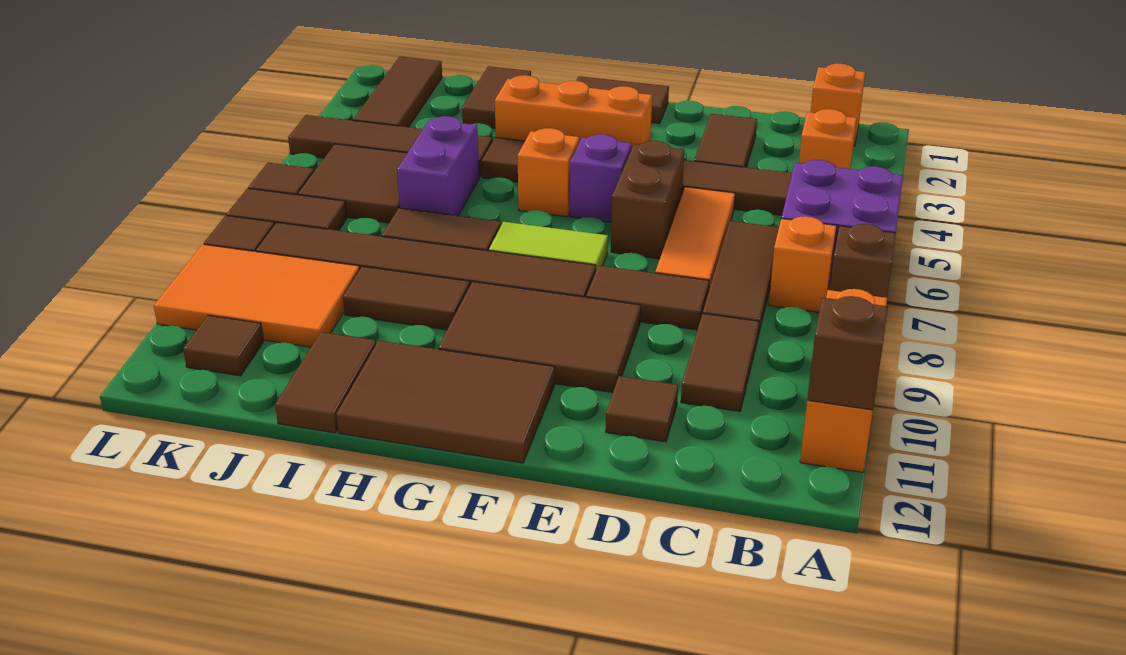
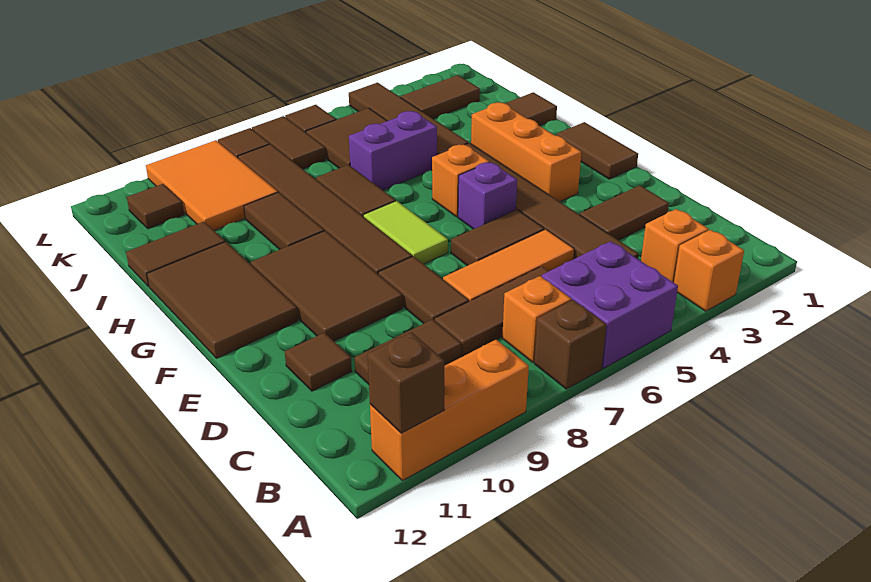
orange 1x1 brick [811,64,865,146] -> orange 1x1 brick moved to [674,230,744,311]
brown 1x2 brick [611,141,684,259] -> brown 1x2 tile [451,210,544,266]
brown 1x3 tile [353,57,442,127] -> brown 1x2 tile [401,75,480,119]

